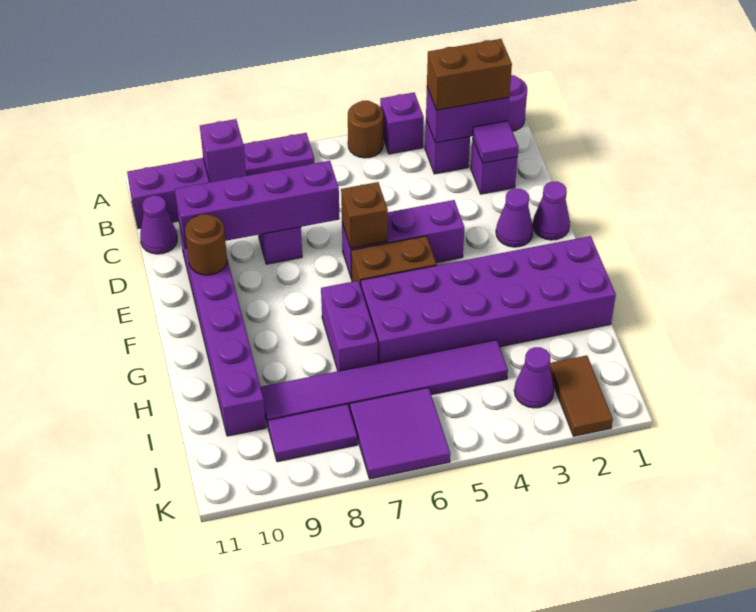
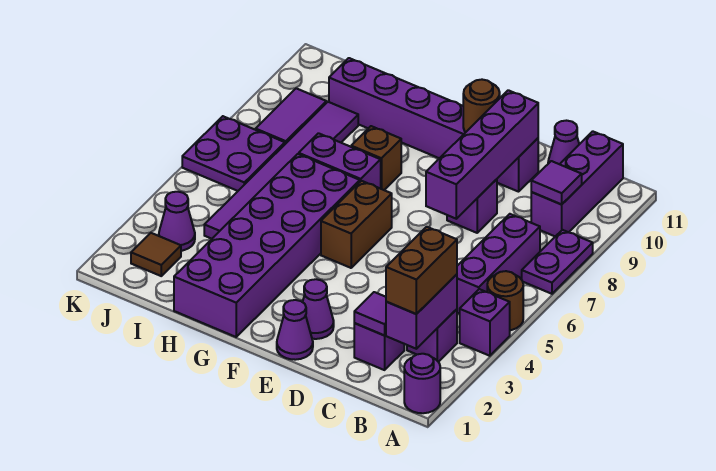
purple 1x1 brick [200,119,246,182] -> purple 1x1 tile [531,161,582,204]
purple 1x3 brick [342,200,464,279] -> purple 1x3 brick moved to [457,214,540,314]
brown 1x1 brick [341,182,388,248] -> brown 1x1 brick moved to [351,126,401,190]
brown 1x2 tile [550,355,613,436] -> brown 1x1 tile [131,233,181,276]
purple 2x2 tile [350,388,450,479] -> purple 2x2 plate [182,116,285,191]

